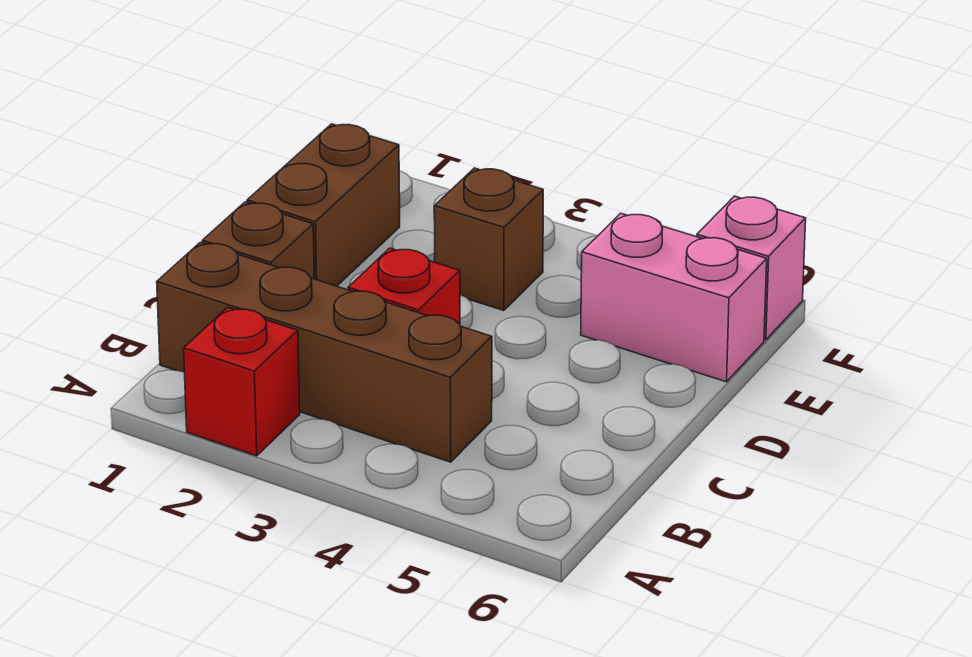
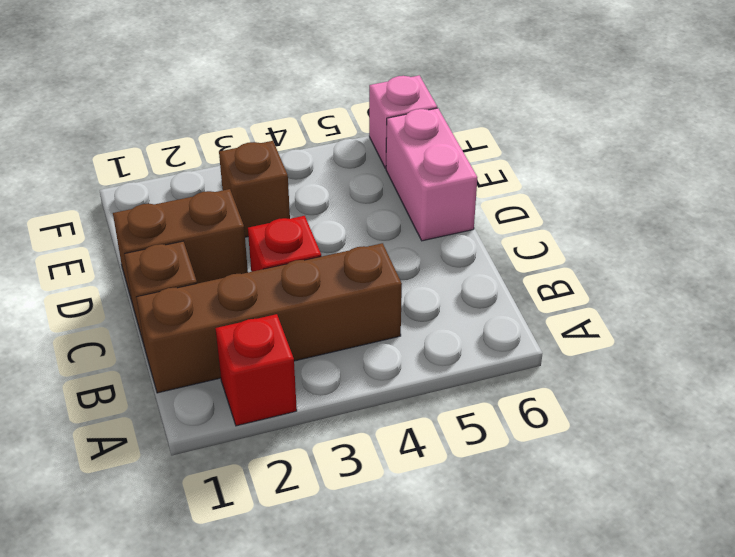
brown 1x2 brick [247,124,400,286] -> brown 1x2 brick turned to [113,189,248,301]
pink 1x2 brick [581,213,767,382] -> pink 1x2 brick turned to [386,108,477,241]

